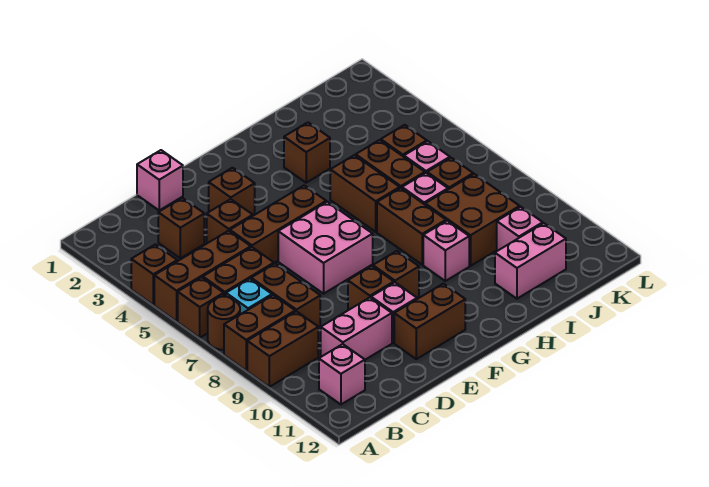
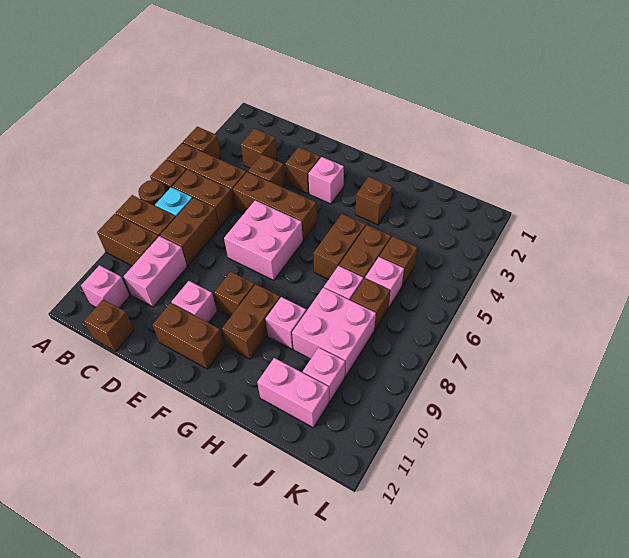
pink 1x2 brick [321,298,392,360] -> pink 1x2 brick turned to [124,236,187,307]
pink 1x1 brick [137,150,183,210] -> pink 1x1 brick moved to [309,157,344,204]
brown 1x1 brick [348,266,394,310] -> brown 1x1 brick moved to [84,299,134,351]
brown 1x2 brick [377,188,446,265] -> brown 1x2 brick moved to [222,284,280,359]
brown 2x2 brick [425,174,520,266] -> pink 2x2 brick [292,287,376,377]

